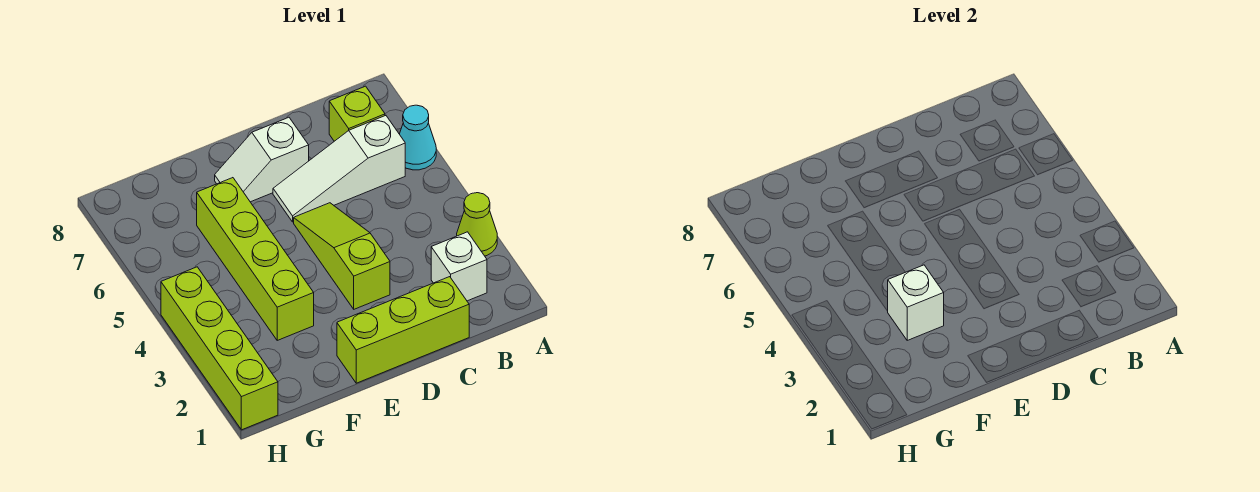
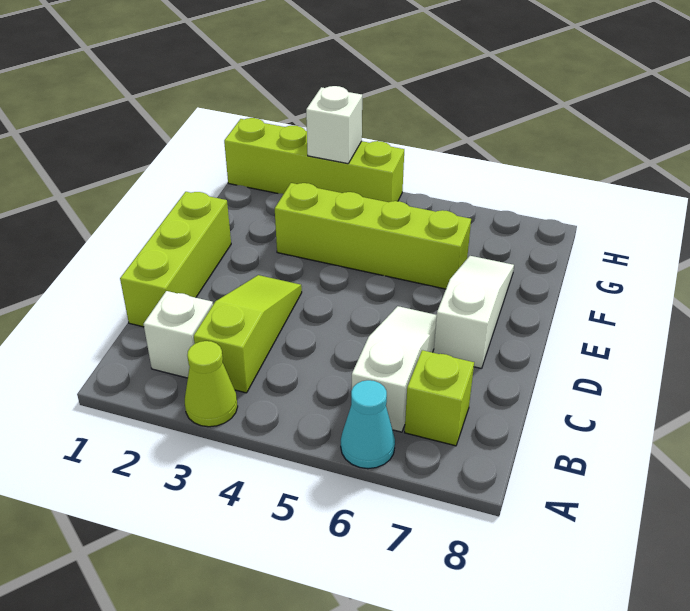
lime 1x3 slope [294,203,390,309] -> lime 1x3 slope turned to [194,275,302,393]
white 1x2 slope [215,117,309,202] -> white 1x3 slope [434,256,514,369]
white 1x1 brick [888,265,944,340] -> white 1x1 brick moved to [306,86,362,164]

